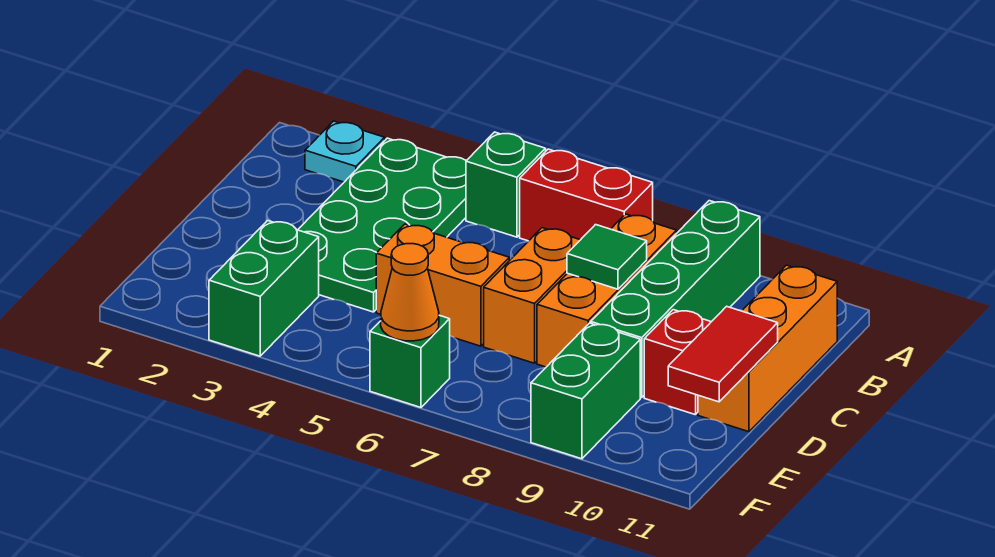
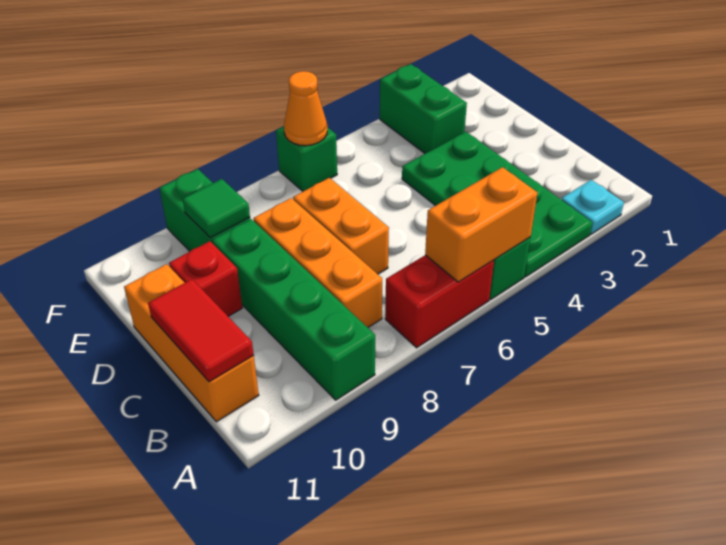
green 1x1 tile [567,225,647,289] -> green 1x1 tile moved to [183,179,250,238]
orange 1x2 brick [376,224,509,346] -> orange 1x2 brick moved to [425,167,537,282]
red 1x2 tile [668,306,778,402] -> red 1x2 tile moved to [148,279,254,382]

